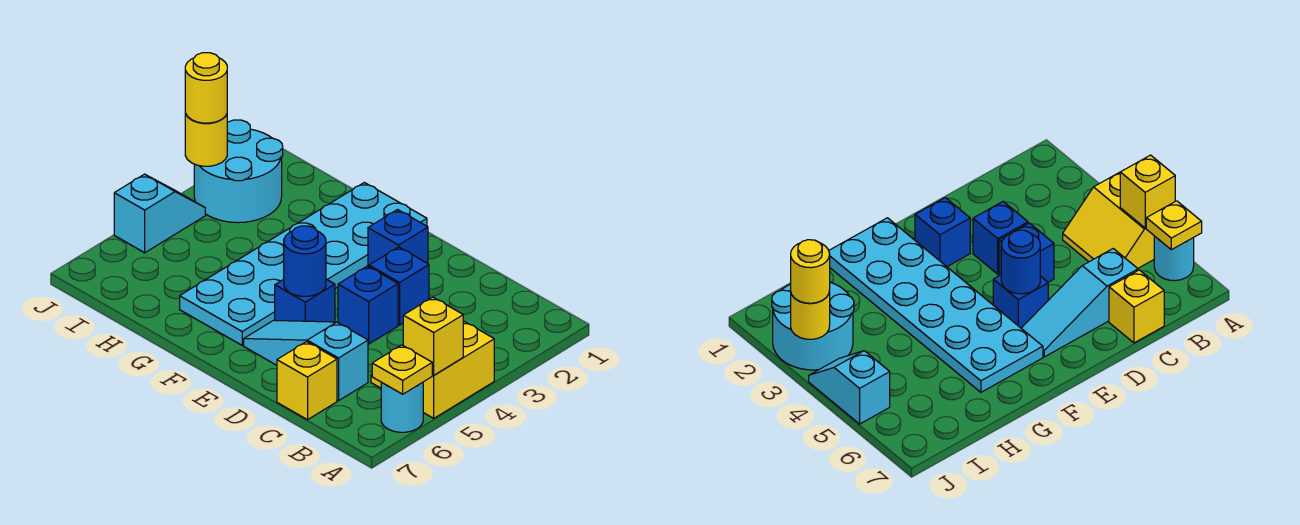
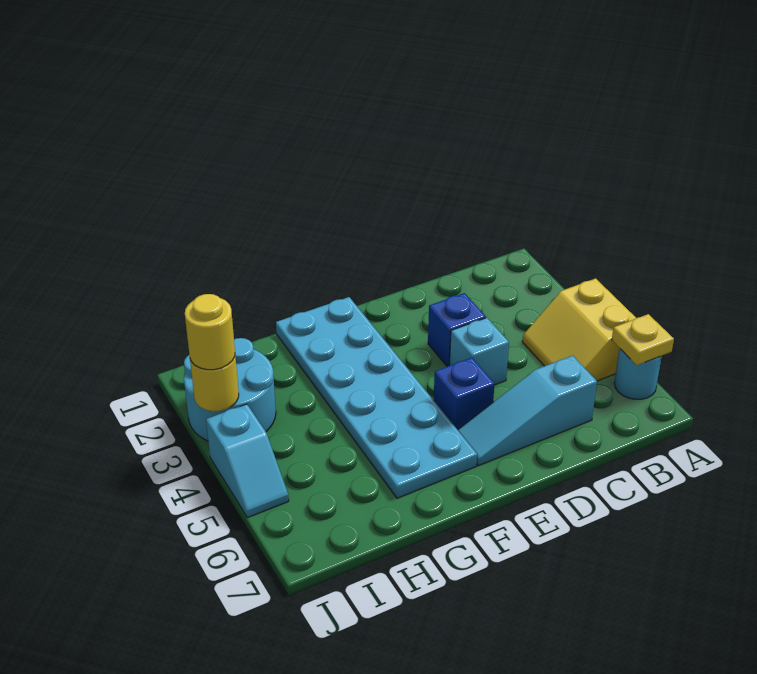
yellow 1x1 brick [403,297,463,375] -> none
yellow 1x1 brick [277,342,337,420] -> none
blue 1x1 brick [338,266,398,344] -> cyan 1x1 brick [449,318,509,385]
blue 1x1 brick [368,210,428,267] -> none
blue 1x1 round brick [284,226,326,296] -> none
cyan 1x2 slope [114,174,205,253] -> cyan 1x2 slope turned to [206,404,289,518]

